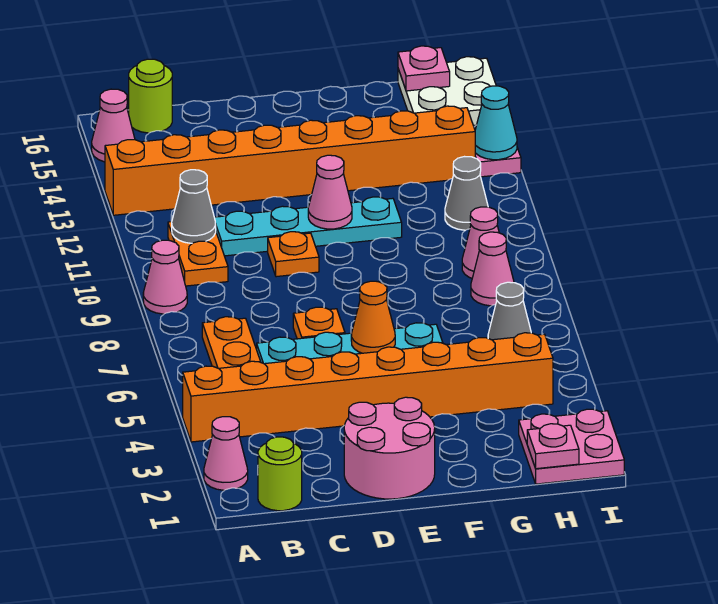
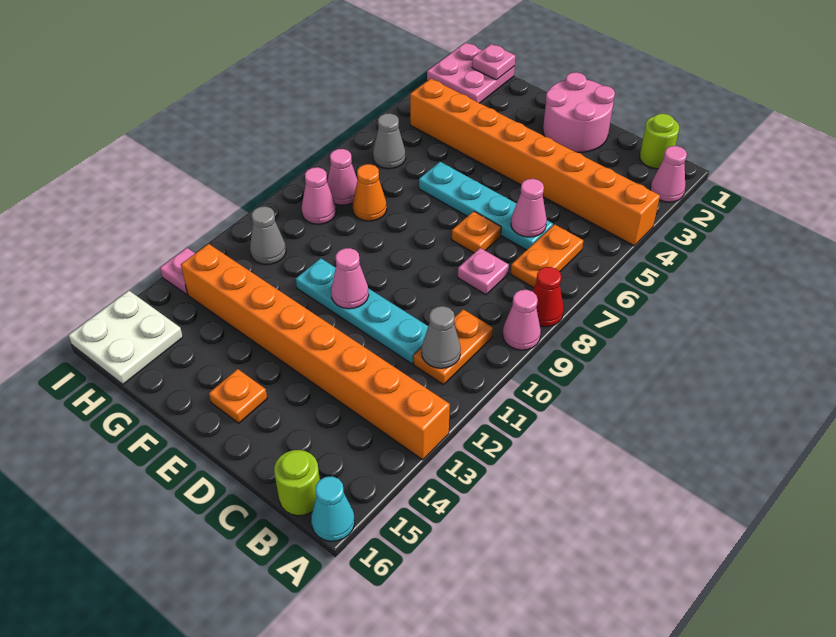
none -> red 1x1 cone [532,267,564,327]
pink 1x1 cone [92,89,135,162] -> pink 1x1 cone moved to [511,179,547,237]
orange 1x1 plate [268,232,319,277] -> orange 1x1 plate moved to [209,369,267,423]
orange 1x1 cone [351,281,395,353] -> orange 1x1 cone moved to [352,164,387,221]
pink 1x1 plate [398,46,450,91] -> pink 1x1 plate moved to [458,248,509,295]
cyan 1x1 cone [475,86,517,160] -> cyan 1x1 cone moved to [311,476,355,541]

